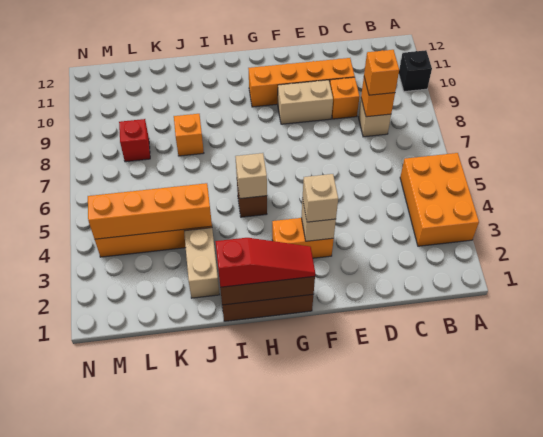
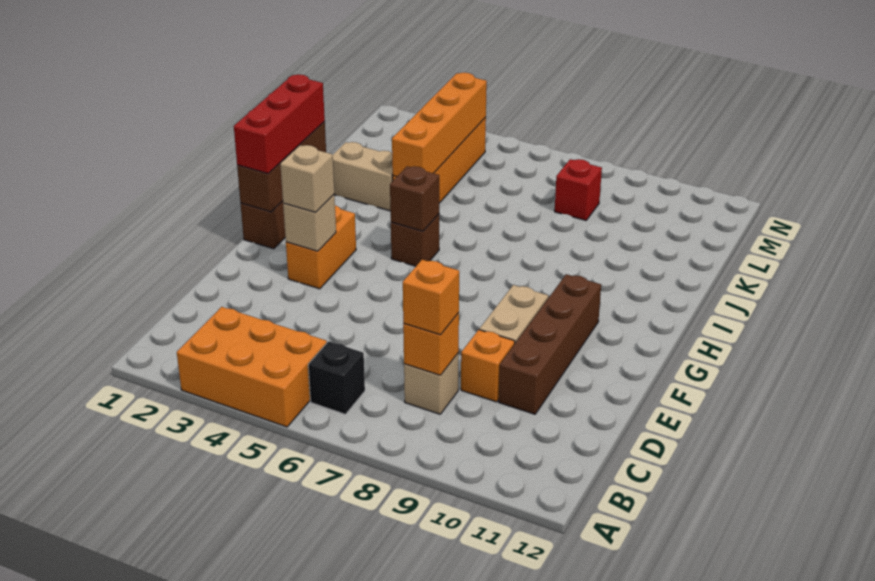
black 1x1 brick [399,50,432,92] -> black 1x1 brick moved to [308,341,365,414]
orange 1x4 brick [248,58,355,107] -> brown 1x4 brick [499,274,601,414]
red 1x3 slope [215,238,315,287] -> red 1x3 brick [234,74,325,174]
tan 1x1 brick [235,153,267,199] -> brown 1x1 brick [390,166,439,231]
orange 1x1 brick [174,114,204,156] -> none

